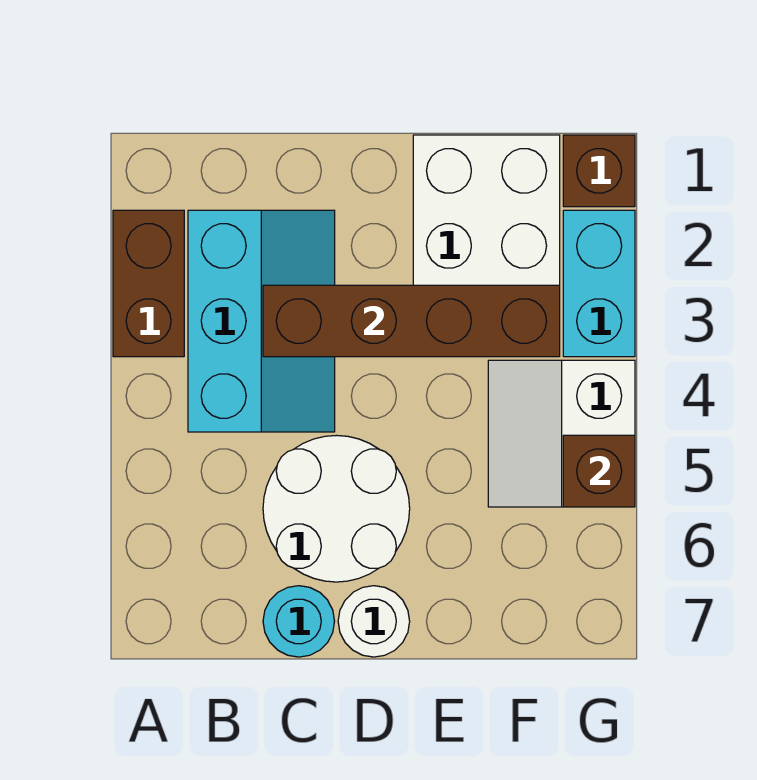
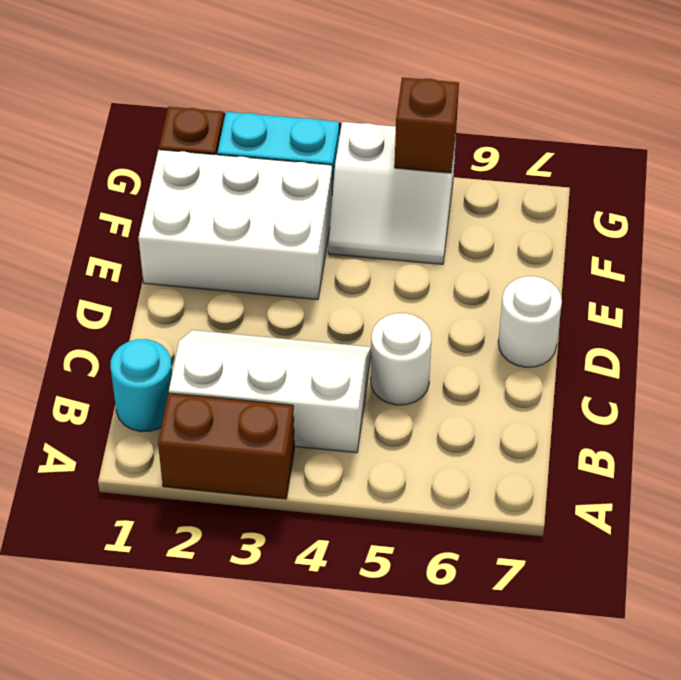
cyan 2x3 slope [188,210,335,432] -> white 2x3 slope [169,330,371,453]
brown 1x4 brick [263,285,560,357] -> none
white 2x2 round brick [263,435,410,582] -> white 1x1 round brick [371,313,431,405]
cyan 1x1 round brick [263,586,335,657] -> cyan 1x1 round brick moved to [110,339,172,432]

